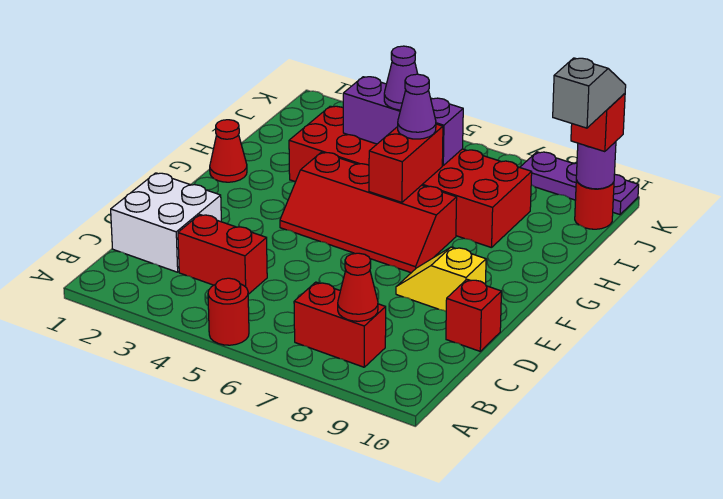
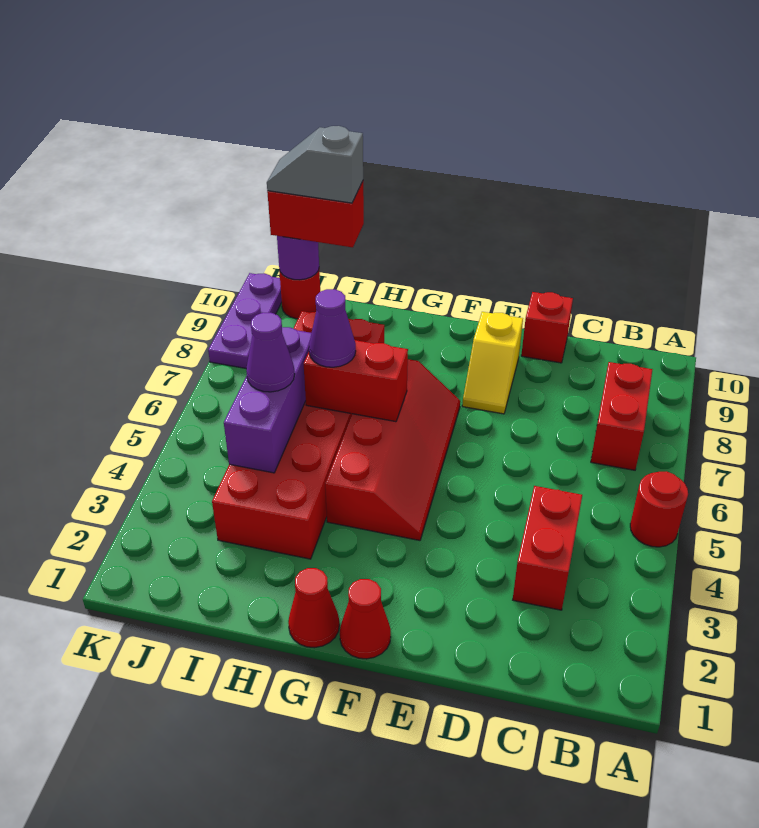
red 1x1 cone [338,253,378,321] -> red 1x1 cone moved to [340,579,391,659]
white 2x2 brick [111,173,221,272] -> none
red 1x1 brick [571,94,625,152] -> red 1x2 brick [267,181,364,247]

